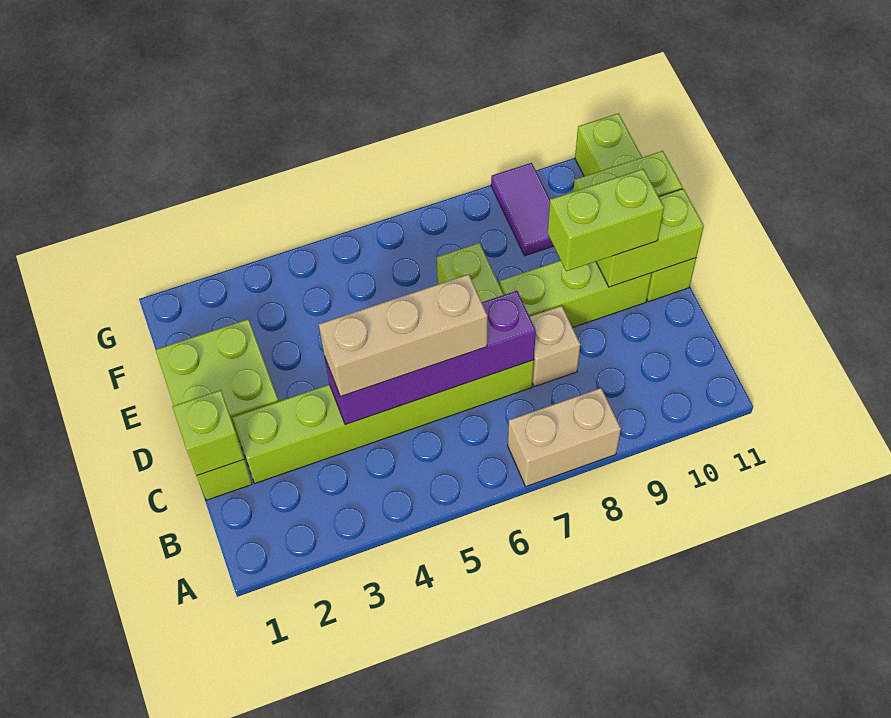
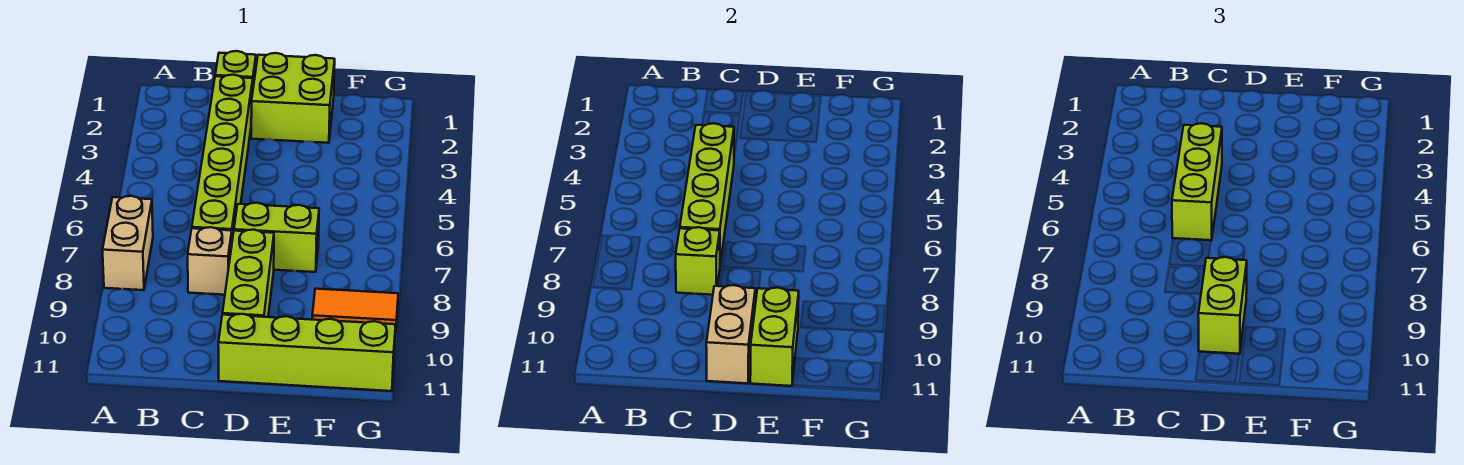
lime 1x1 brick [172,390,244,475] -> lime 1x1 brick moved to [676,227,720,295]
purple 1x4 brick [324,291,536,425] -> lime 1x4 brick [680,123,734,264]
tan 1x3 brick [319,274,487,397] -> lime 1x3 brick [1172,123,1222,240]
lime 1x2 brick [596,189,704,287] -> tan 1x2 brick [706,285,755,383]
purple 1x2 tile [491,163,554,256] -> orange 1x2 tile [312,289,398,333]

